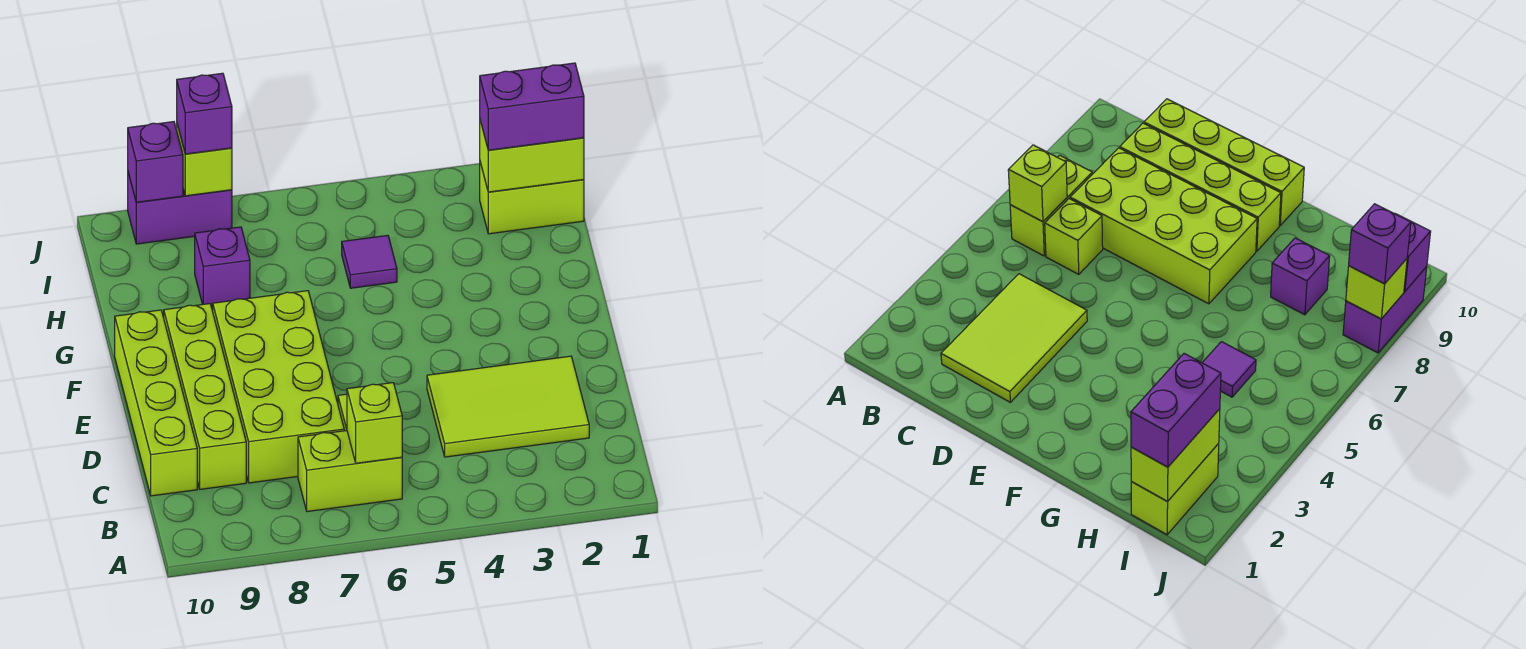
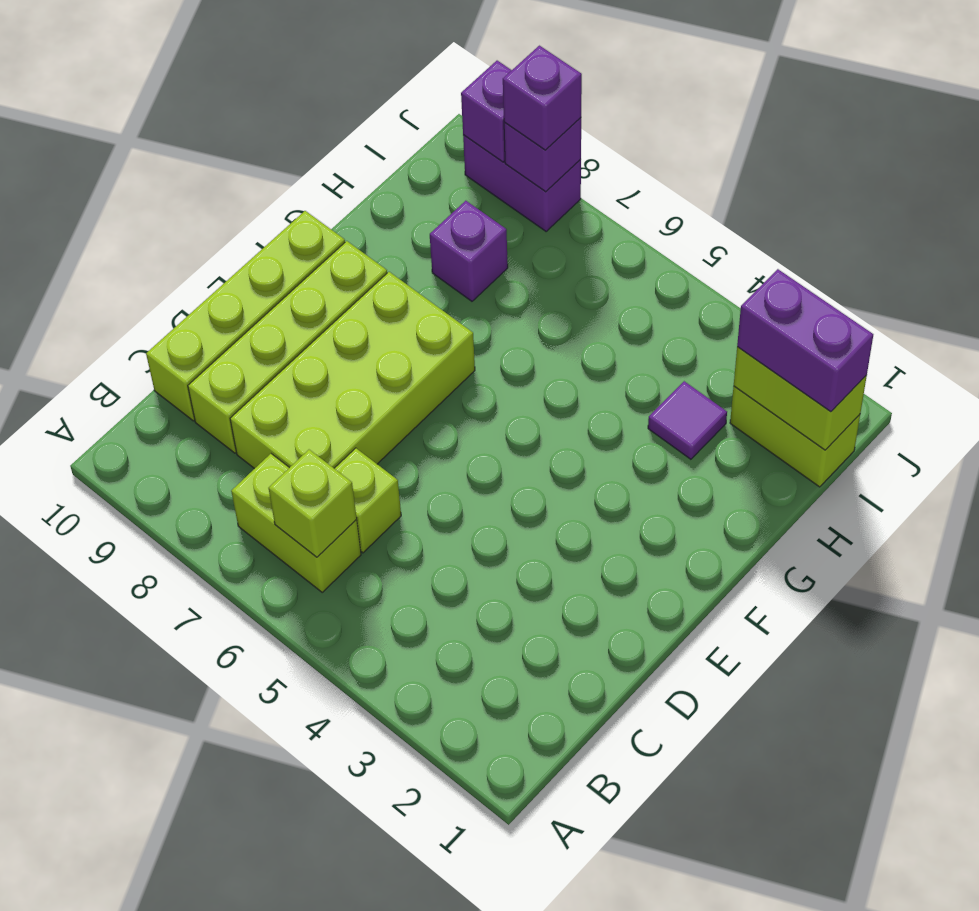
lime 2x3 tile [427,356,589,457] -> none
purple 1x1 tile [342,235,397,288] -> purple 1x1 tile moved to [648,381,727,459]
lime 1x1 brick [177,125,232,196] -> purple 1x1 brick [504,118,581,192]

